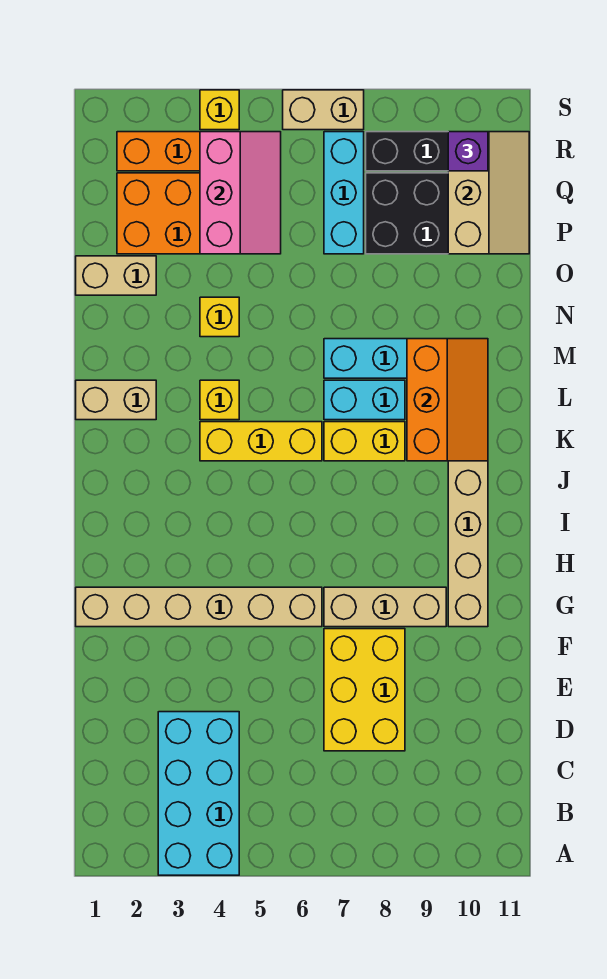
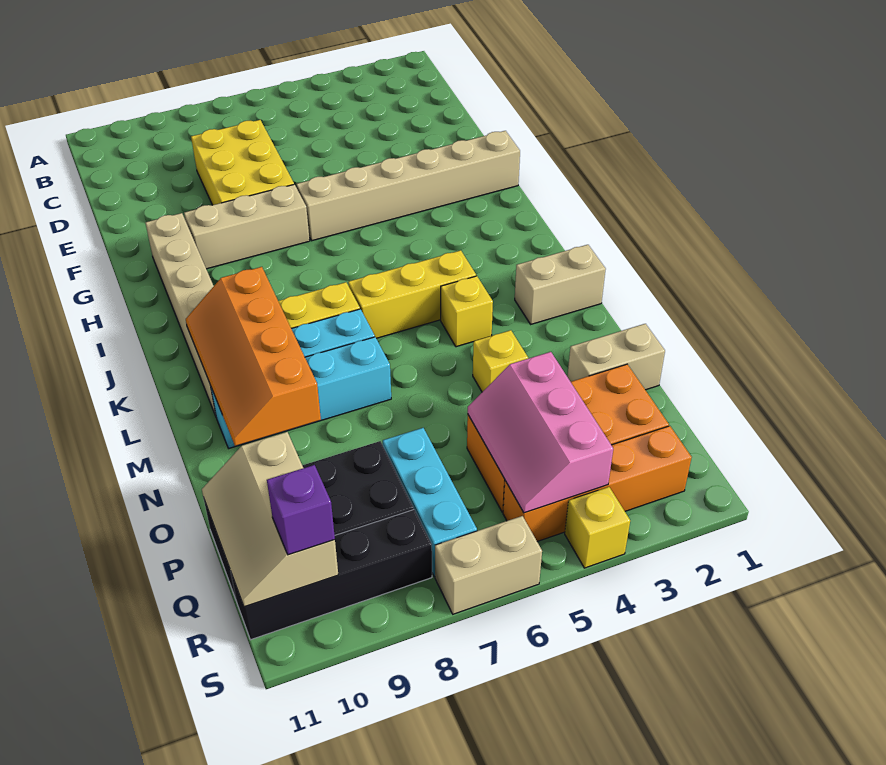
cyan 2x4 brick [158,712,239,875] -> none
orange 2x3 slope [407,339,488,461] -> orange 2x4 slope [186,267,321,446]

